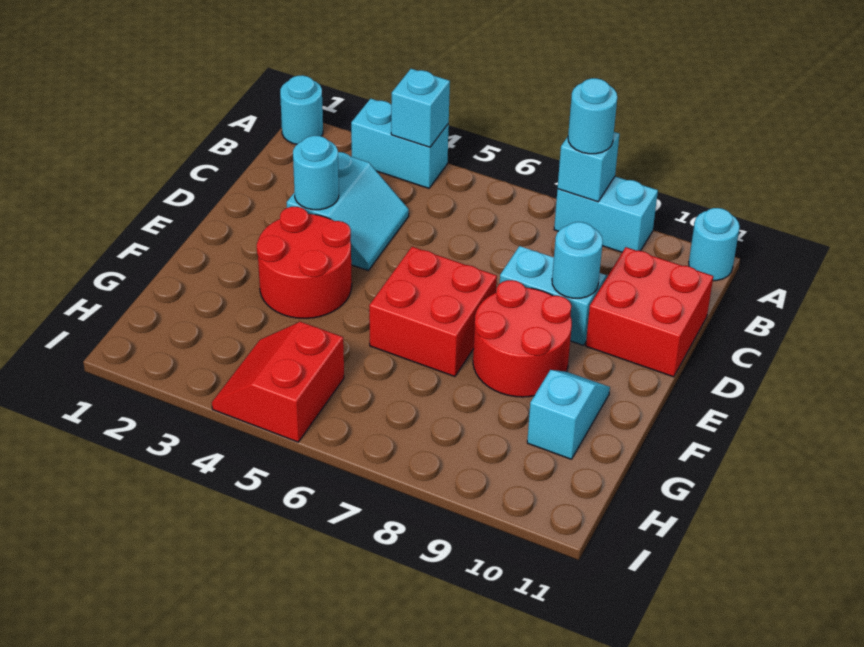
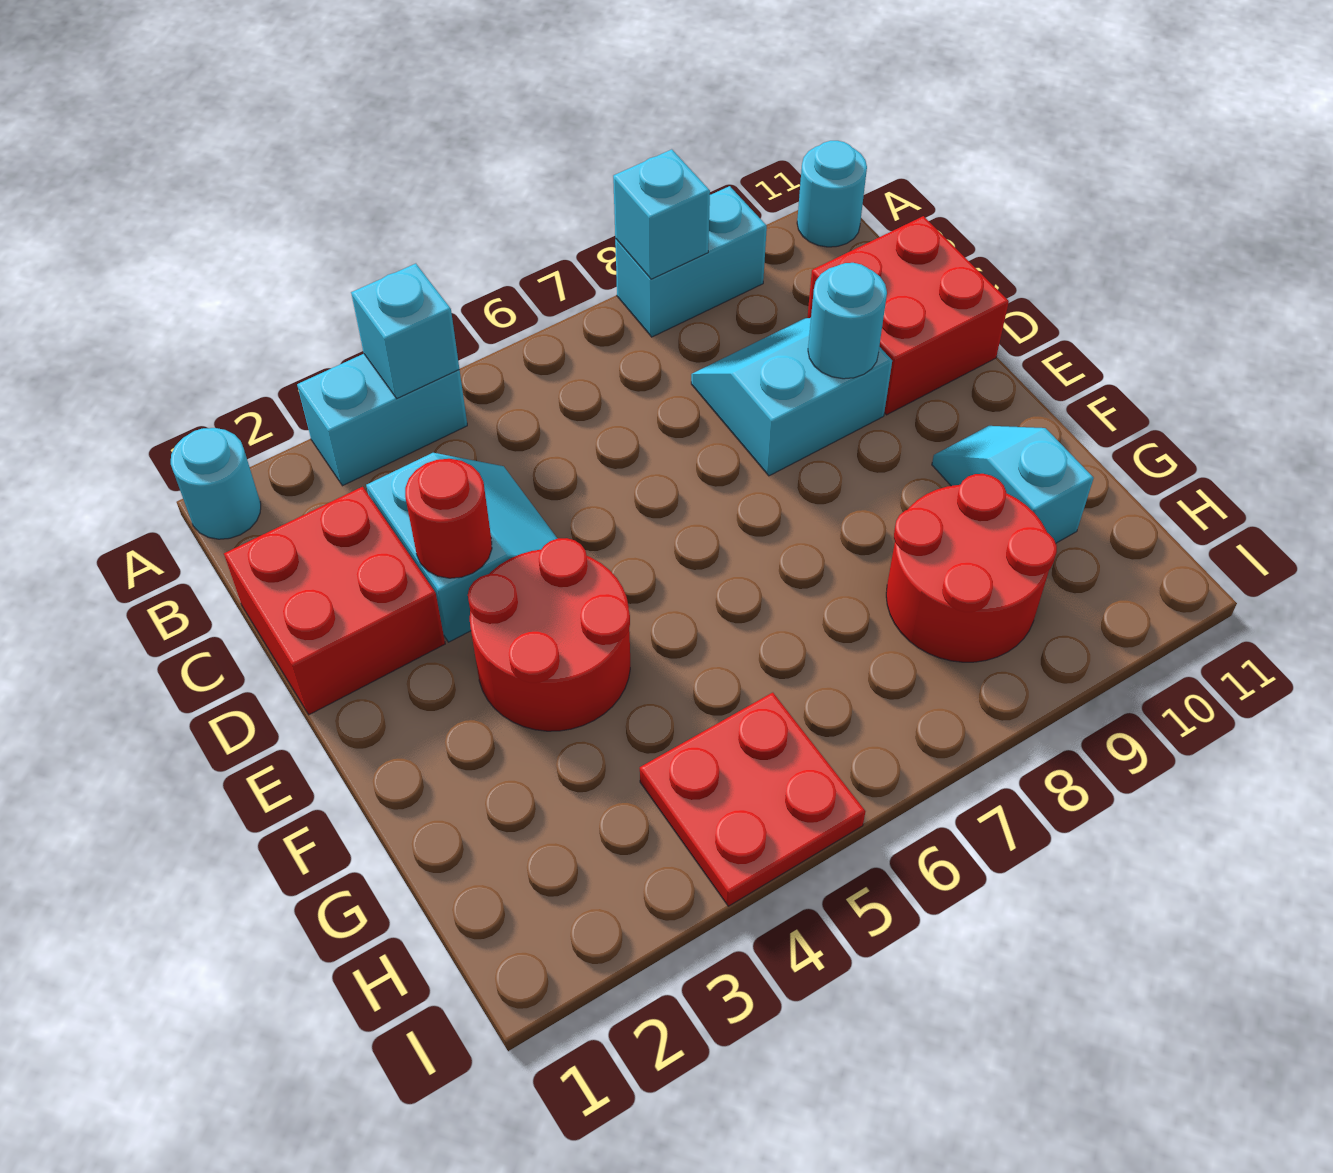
cyan 1x1 round brick [568,78,617,154] -> none
cyan 1x1 round brick [293,136,339,210] -> red 1x1 round brick [405,459,492,578]
red 2x2 brick [369,247,497,377] -> red 2x2 brick moved to [224,487,445,715]
red 2x2 round brick [473,280,572,397] -> red 2x2 round brick moved to [886,474,1057,662]
red 2x2 slope [212,322,344,442] -> red 2x2 plate [640,693,865,906]

